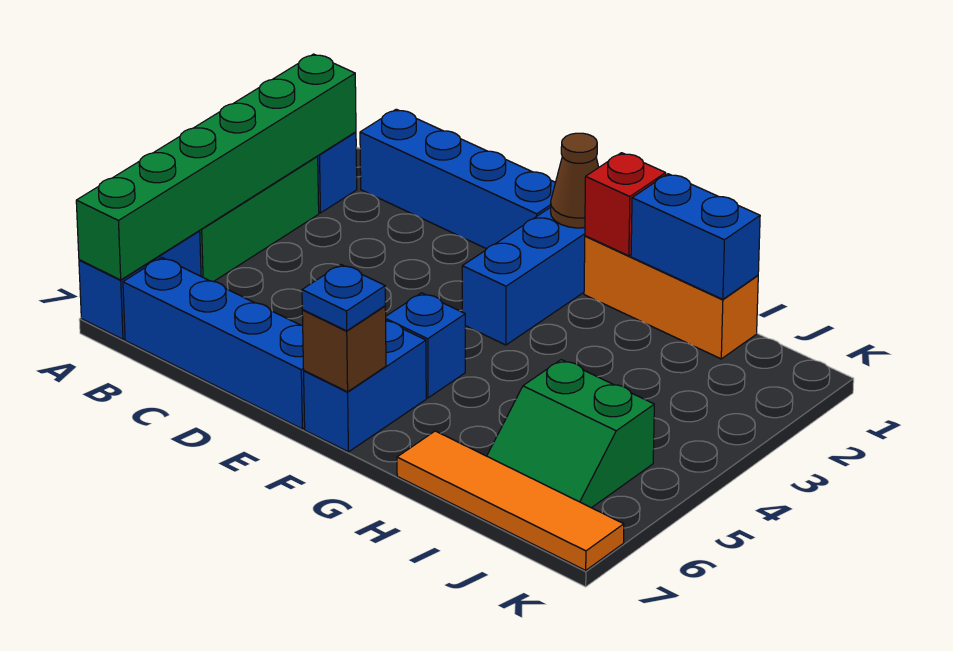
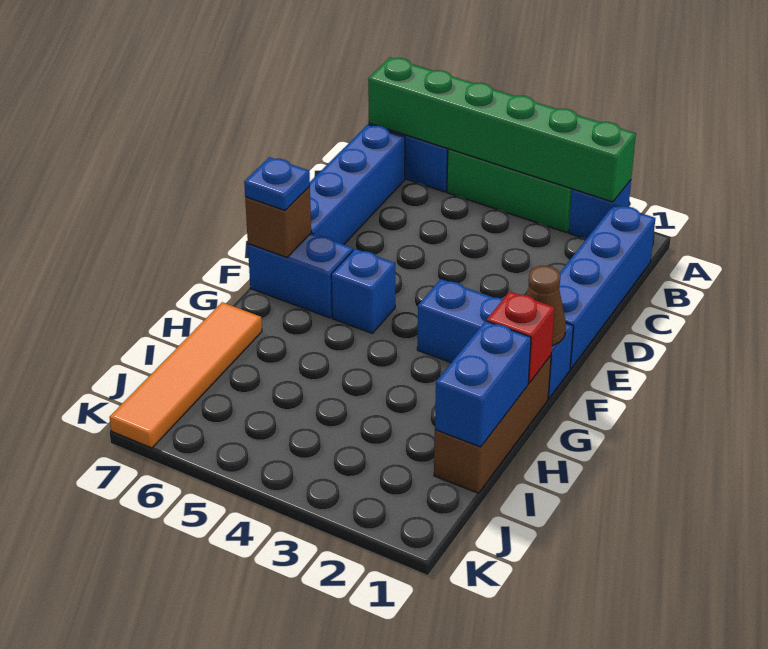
orange 1x3 brick [584,236,758,359] -> brown 1x3 brick [434,356,551,493]
green 2x2 slope [487,360,654,508] -> none

